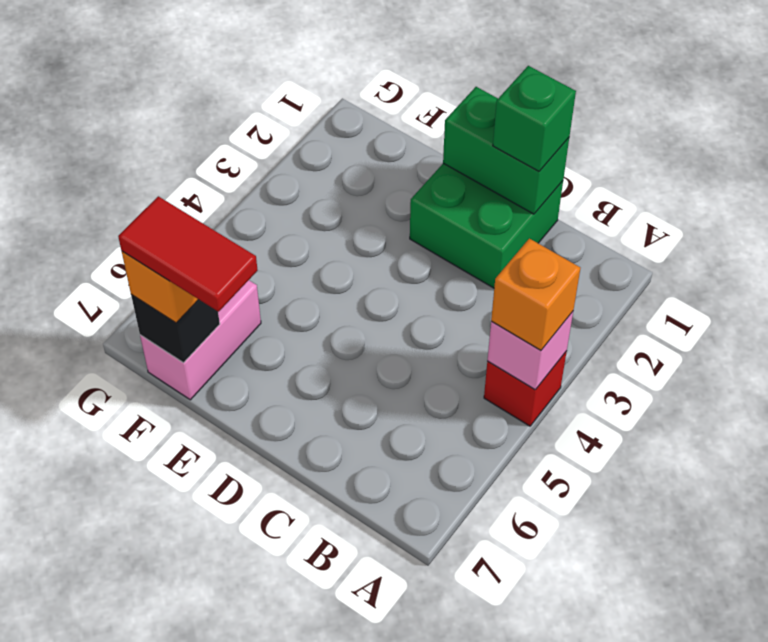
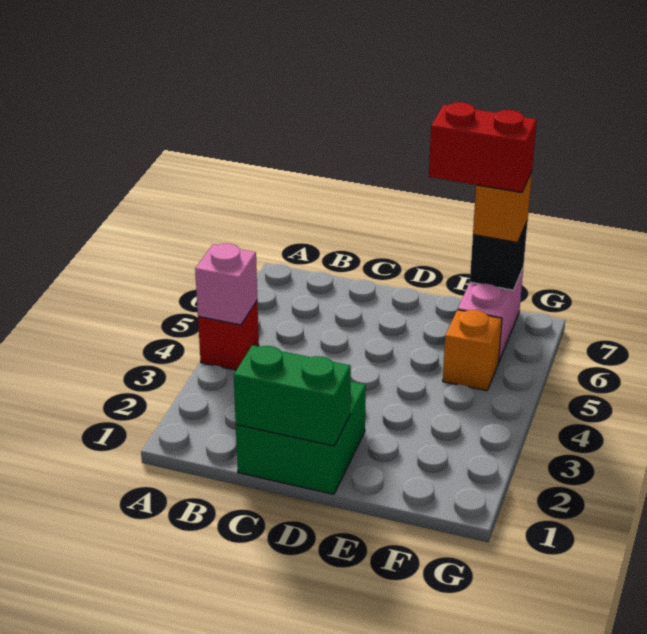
orange 1x1 brick [491,238,580,350] -> orange 1x1 brick moved to [443,310,502,391]
green 1x1 brick [493,66,576,171] -> none
red 1x2 tile [118,196,258,312] -> red 1x2 brick [429,102,537,193]

